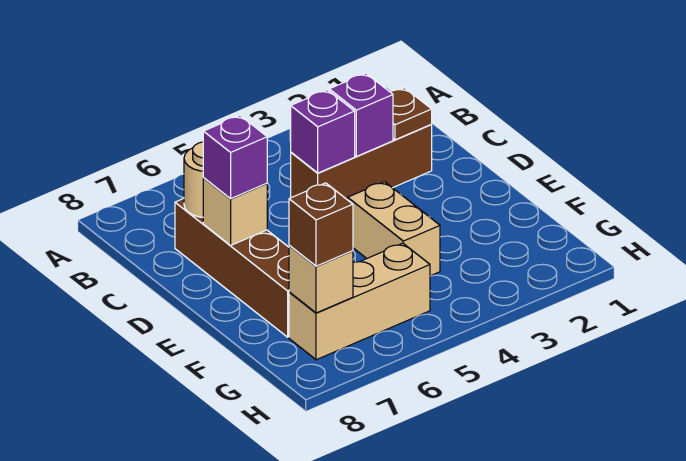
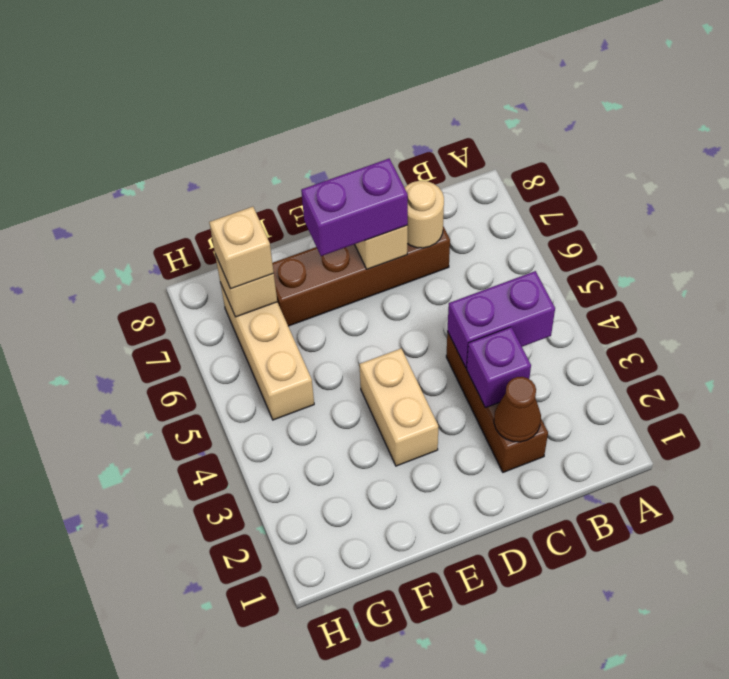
brown 1x1 plate [391,88,432,140] -> brown 1x1 cone [494,377,541,442]
purple 1x1 brick [291,90,355,173] -> purple 1x2 brick [448,271,555,368]
purple 1x1 brick [203,116,267,199] -> purple 1x2 brick [301,159,408,256]
tan 1x2 brick [348,182,440,276] -> tan 1x2 brick turned to [359,349,438,466]
brown 1x1 brick [289,183,353,266] -> tan 1x1 brick [209,207,274,289]

